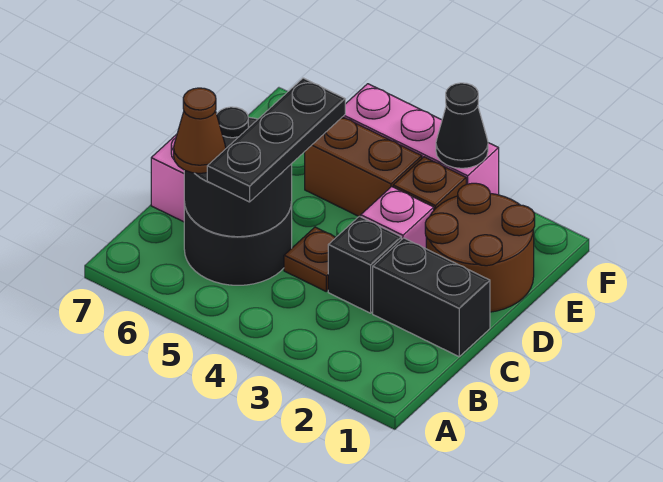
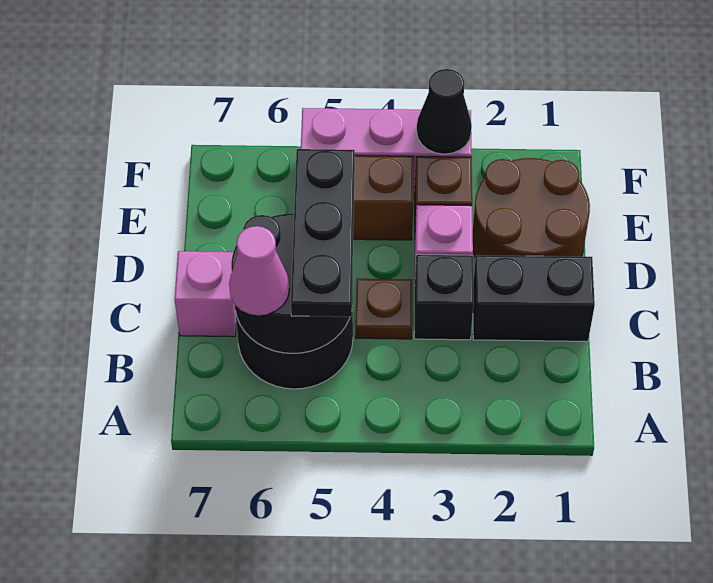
brown 1x1 cone [174,88,226,173] -> pink 1x1 cone [229,226,289,315]

